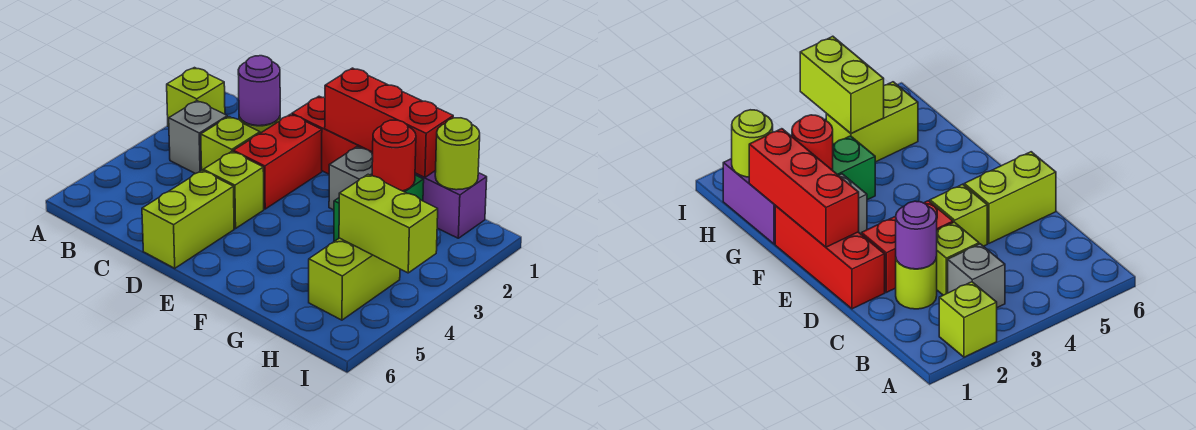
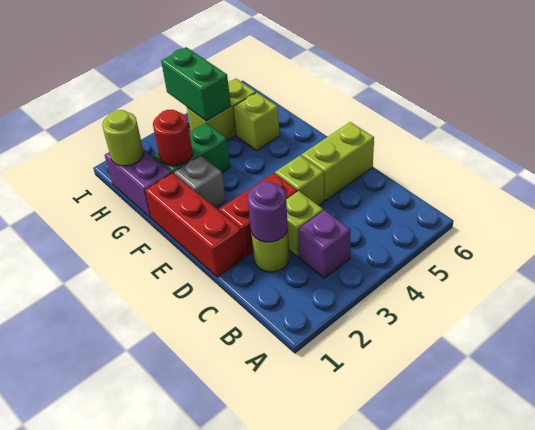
lime 1x1 brick [167,68,225,127] -> lime 1x1 brick moved to [233,93,280,151]
grey 1x1 brick [169,101,227,174] -> purple 1x1 brick [298,210,351,278]
red 1x3 brick [325,68,453,177] -> none
lime 1x2 brick [339,174,438,273] -> green 1x2 brick [161,47,231,121]

